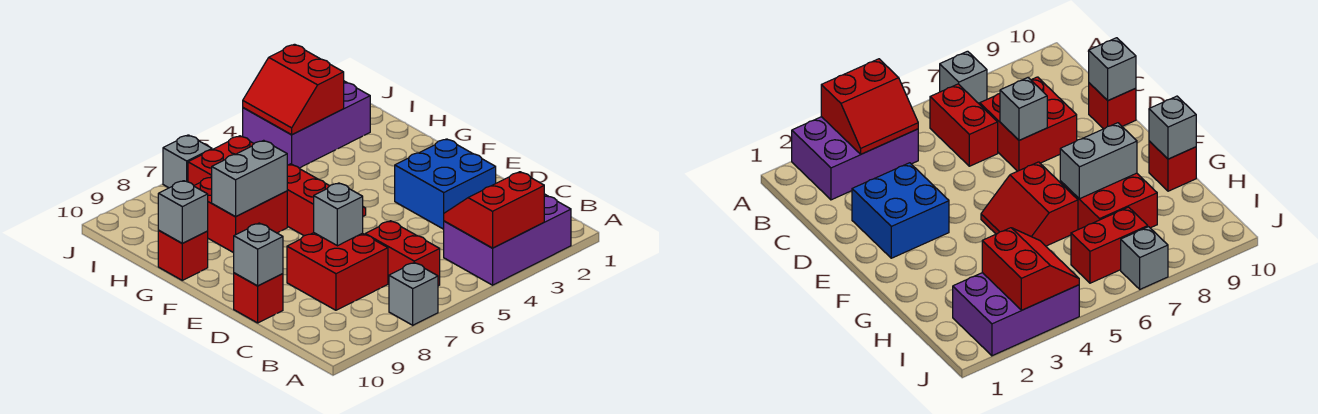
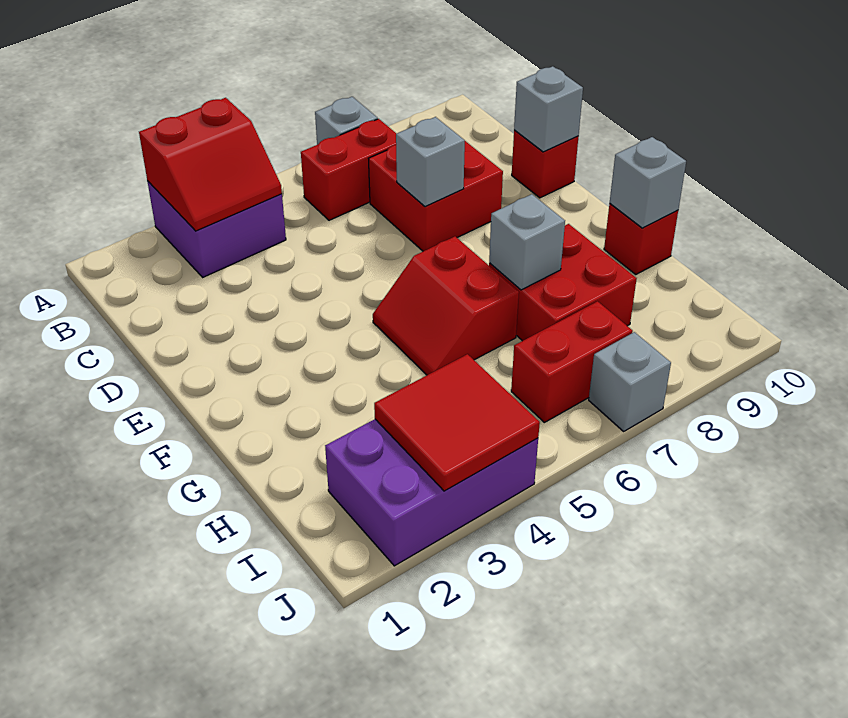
purple 2x3 brick [444,194,571,285] -> purple 2x2 brick [147,181,286,277]
red 1x2 brick [365,221,440,286] -> red 1x2 brick turned to [301,119,396,220]
blue 2x2 brick [395,139,496,229] -> none
grey 1x2 brick [212,140,287,217] -> grey 1x1 brick [489,194,565,290]
red 2x2 slope [243,44,344,135] -> red 2x2 tile [374,354,540,491]

